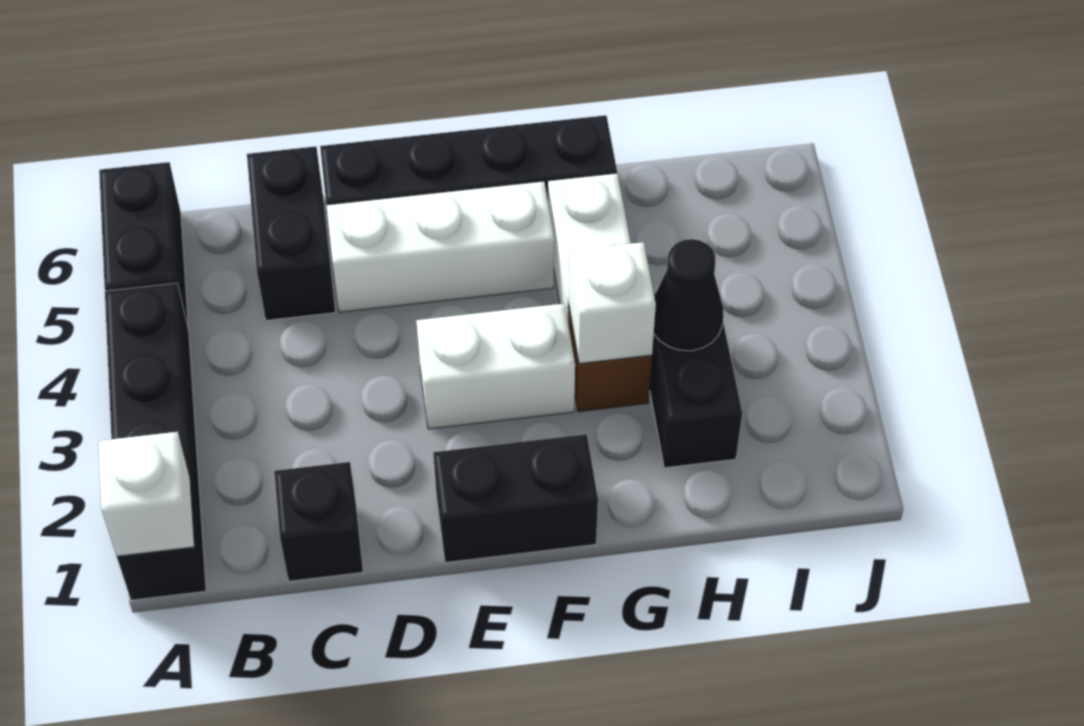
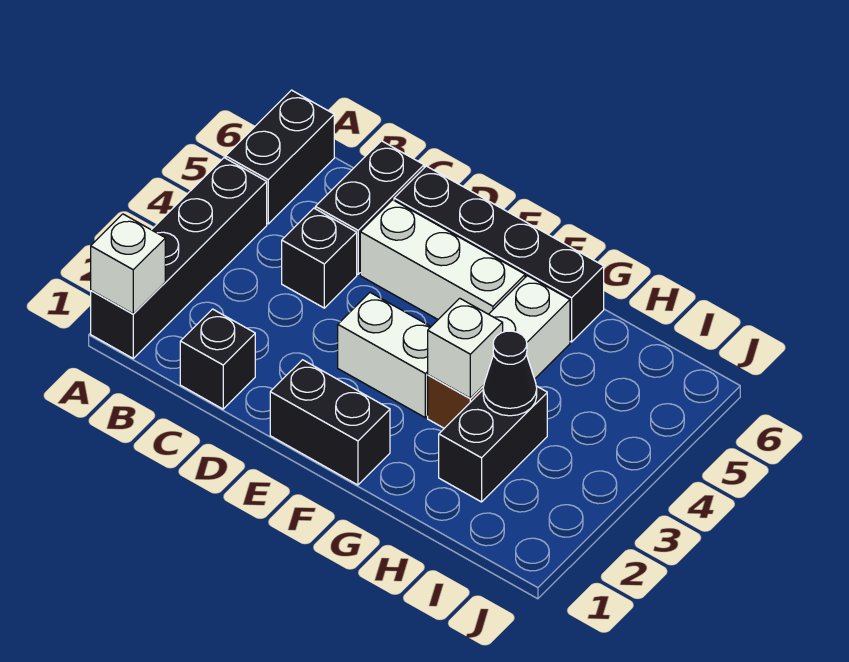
none -> black 1x1 brick [282,208,357,308]

